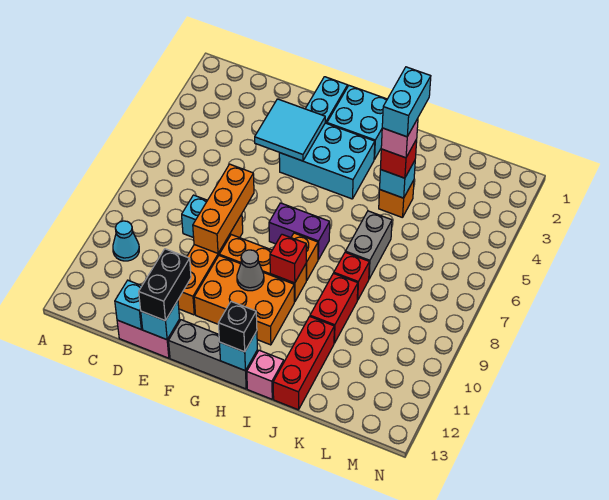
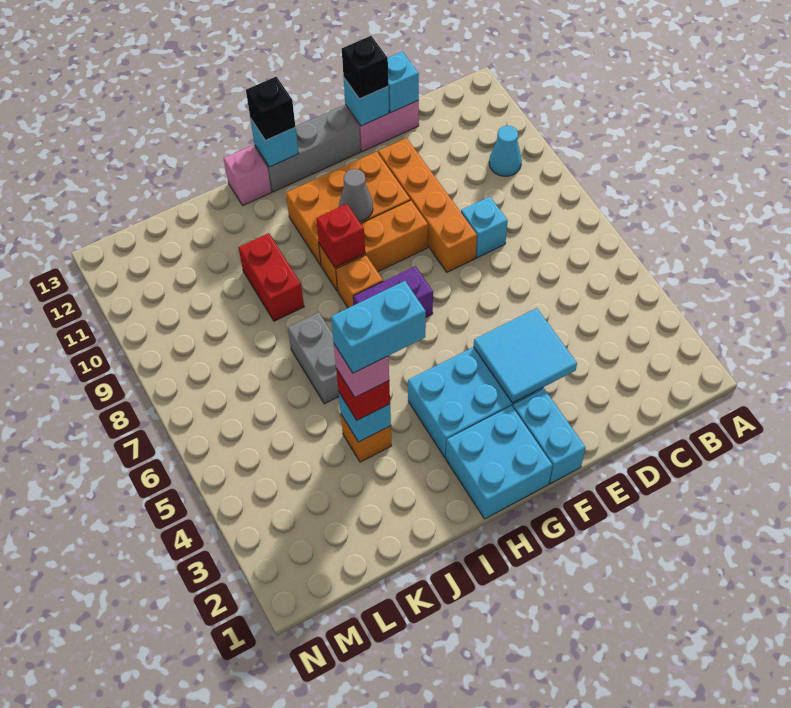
orange 1x3 brick [193,164,254,253] -> none
black 1x2 brick [139,249,191,321] -> black 1x1 brick [342,36,388,99]
cyan 1x2 brick [382,67,431,137] -> cyan 1x2 brick turned to [331,281,426,373]
red 1x1 brick [334,252,369,300] -> none
red 1x3 brick [273,316,334,410] -> none

